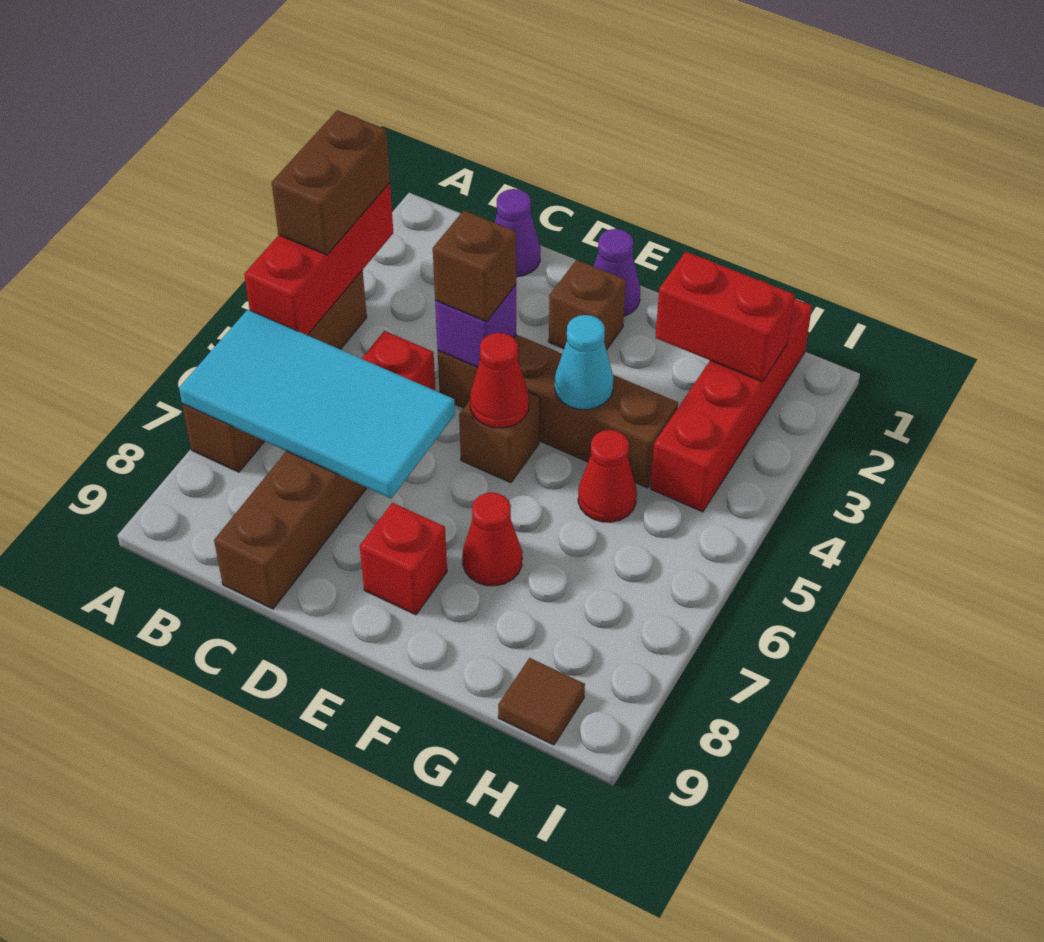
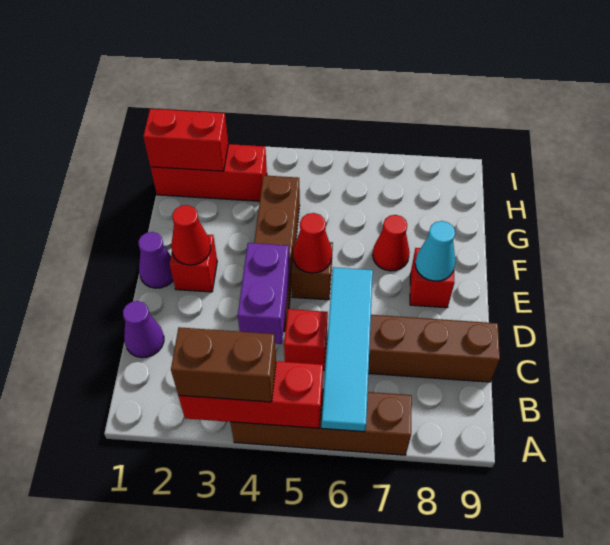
cyan 2x4 tile [179,310,455,498] -> cyan 1x4 tile [321,267,373,432]
purple 1x1 brick [435,285,516,367] -> purple 1x2 brick [238,243,289,344]
brown 1x1 brick [433,210,516,322] -> none
brown 1x1 brick [549,260,626,350] -> red 1x1 brick [170,235,217,292]
cyan 1x1 cone [555,315,613,410] -> cyan 1x1 cone moved to [415,221,455,281]
red 1x2 brick [655,252,794,382] -> red 1x2 brick turned to [143,109,228,171]
red 1x1 cone [578,430,637,522] -> red 1x1 cone moved to [171,205,211,265]
red 1x4 brick [651,298,812,512] -> red 1x3 brick [151,144,267,201]
brown 1x1 tile [498,658,585,745] -> none

